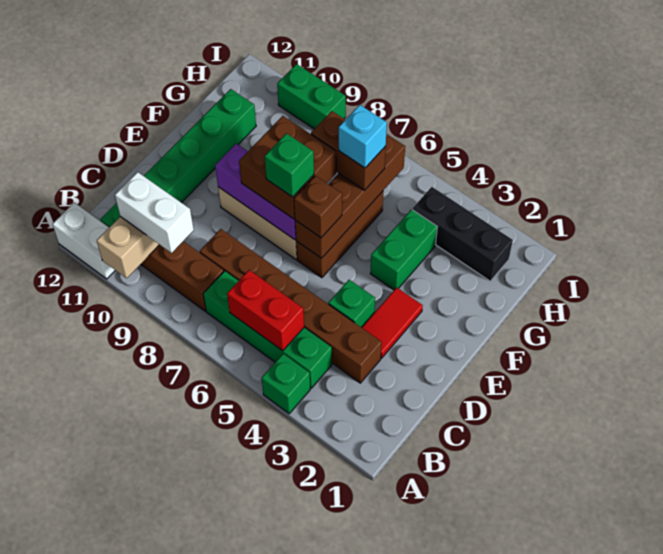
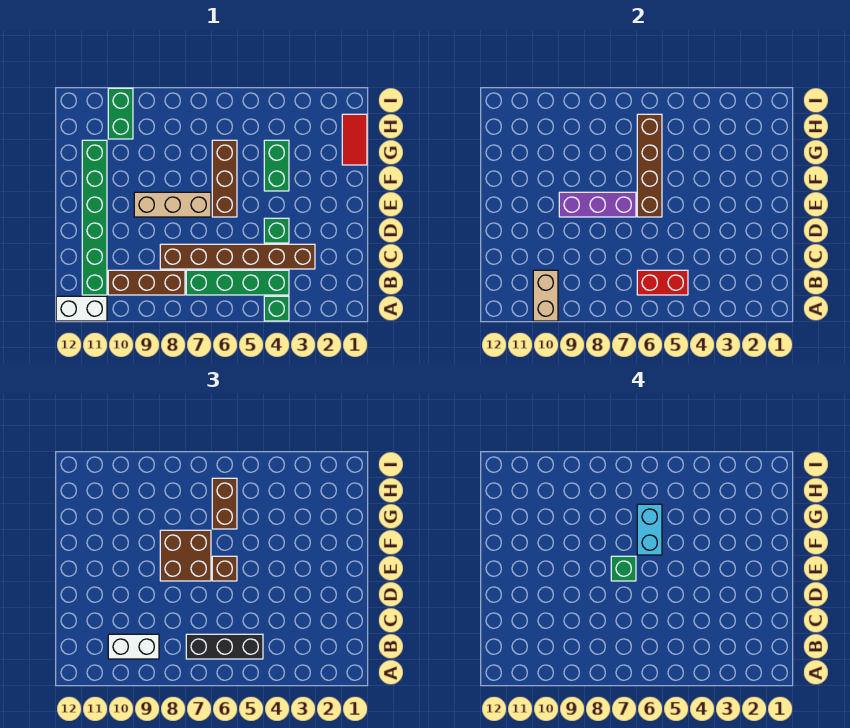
red 1x2 tile [362,288,423,358] -> red 1x2 tile moved to [342,114,367,165]
brown 1x2 brick [311,111,386,190] -> brown 1x2 brick turned to [212,478,237,529]
cyan 1x1 brick [339,105,387,168] -> cyan 1x2 brick [637,504,662,555]
black 1x3 brick [412,187,513,281] -> black 1x3 brick moved to [186,634,263,659]
green 1x2 brick [277,64,346,129] -> green 1x2 brick turned to [108,88,133,139]

